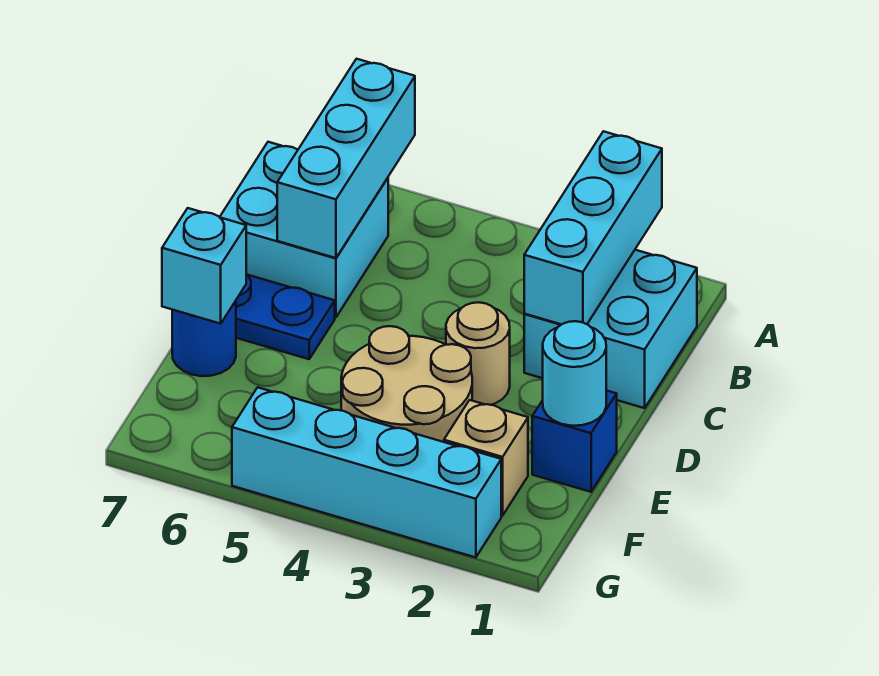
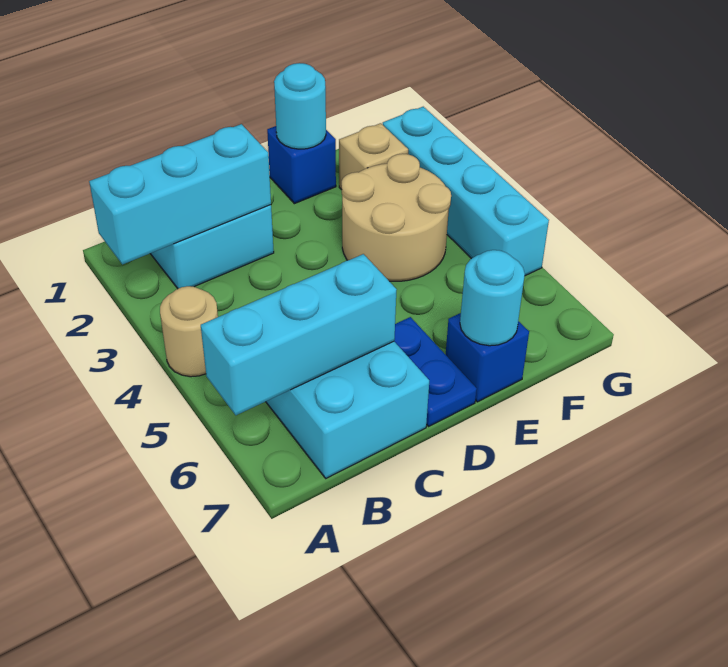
tan 1x1 round brick [446,302,510,405] -> tan 1x1 round brick moved to [160,286,218,377]
blue 1x1 round brick [172,301,236,376] -> blue 1x1 brick [446,313,529,402]
cyan 1x1 brick [162,208,246,324] -> cyan 1x1 round brick [460,250,525,346]

